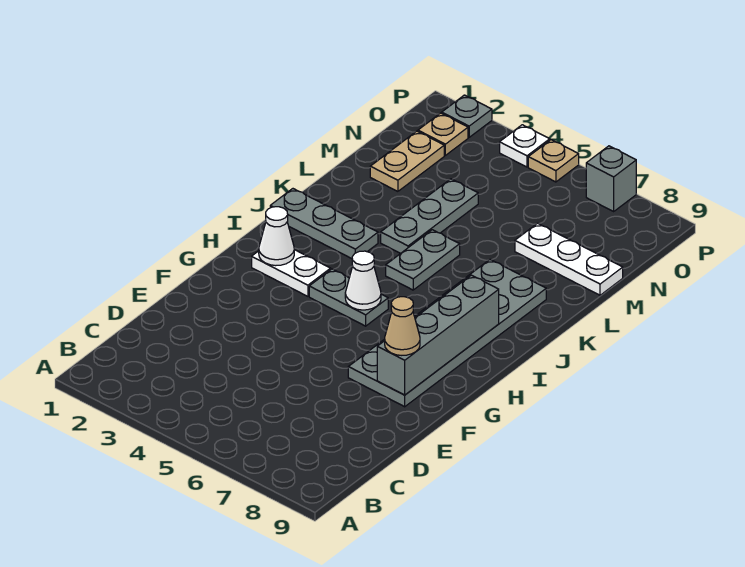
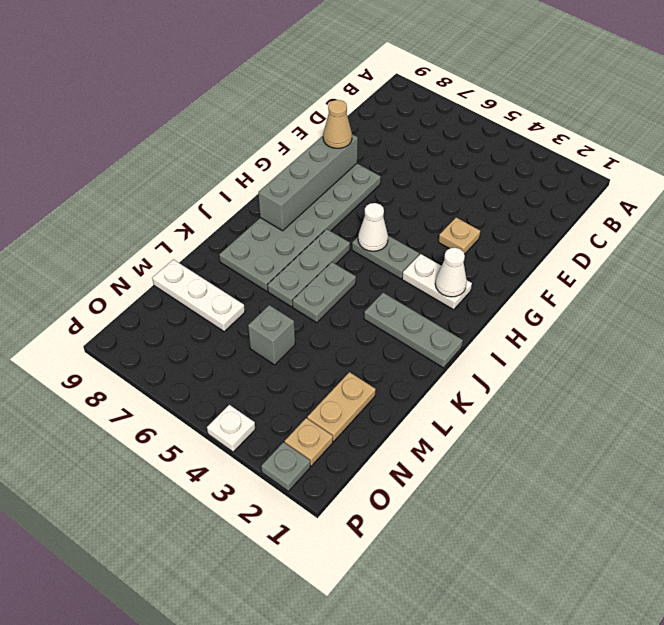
grey 1x3 plate [381,179,478,253] -> grey 1x3 plate moved to [268,229,350,307]
tan 1x1 plate [528,140,579,182] -> tan 1x1 plate moved to [439,218,480,254]
grey 1x1 brick [586,146,636,211] -> grey 1x1 brick moved to [248,305,295,365]

